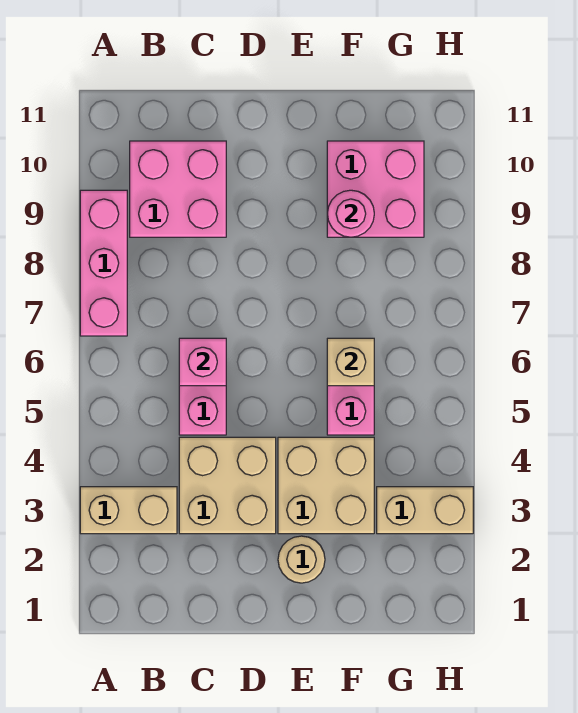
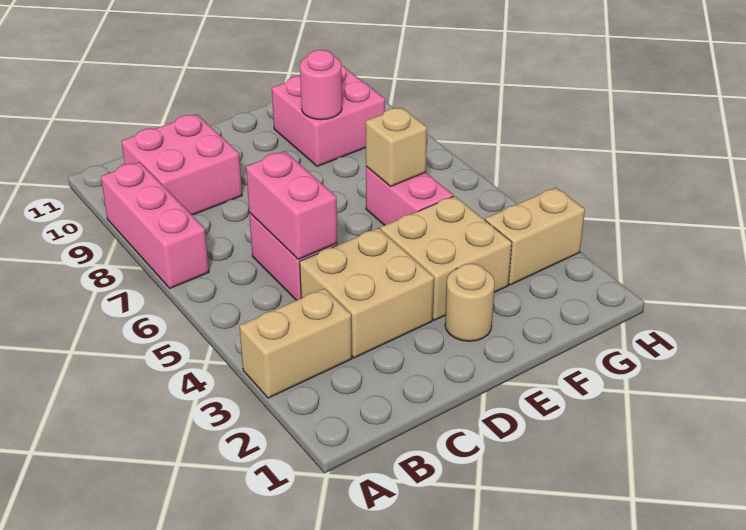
pink 1x1 brick [179,338,226,386] -> pink 1x2 brick [246,152,337,259]

